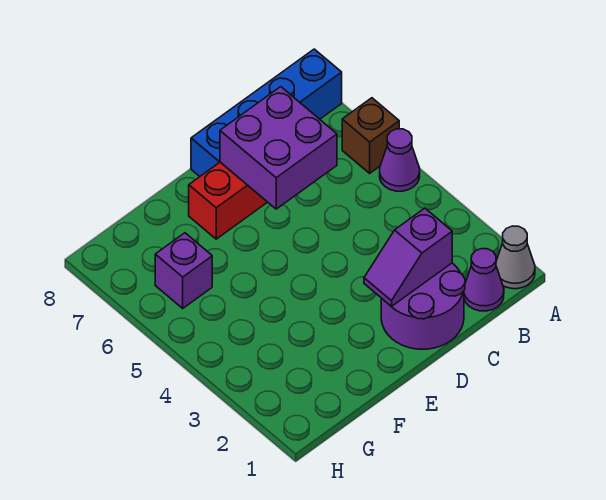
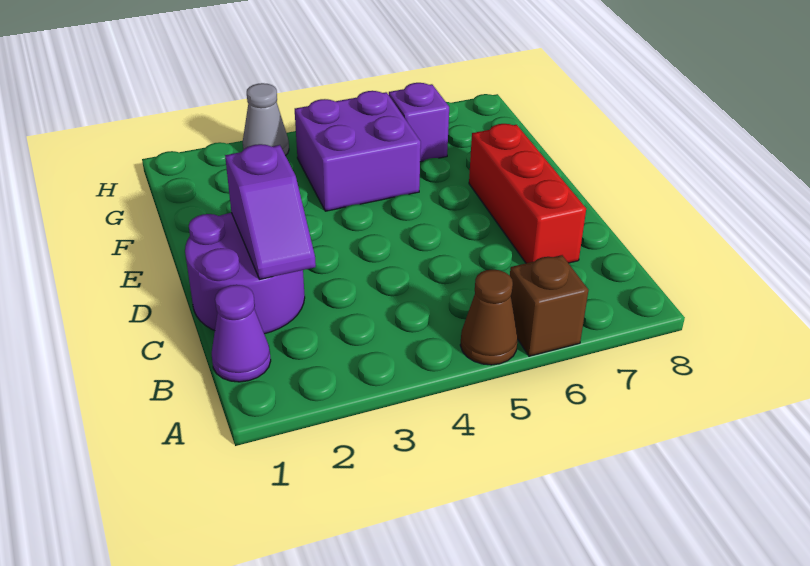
grey 1x1 cone [496,226,535,289] -> grey 1x1 cone moved to [243,83,289,156]
purple 1x1 cone [380,129,420,191] -> brown 1x1 cone [460,270,518,365]
blue 1x4 brick [191,49,342,176] -> none
purple 1x2 slope [364,208,452,306] -> purple 1x2 slope turned to [225,144,316,279]
purple 2x2 brick [220,87,337,209] -> purple 2x2 brick moved to [295,91,421,211]

